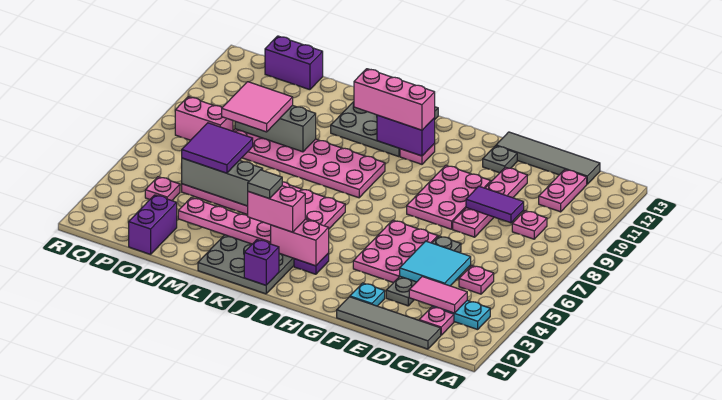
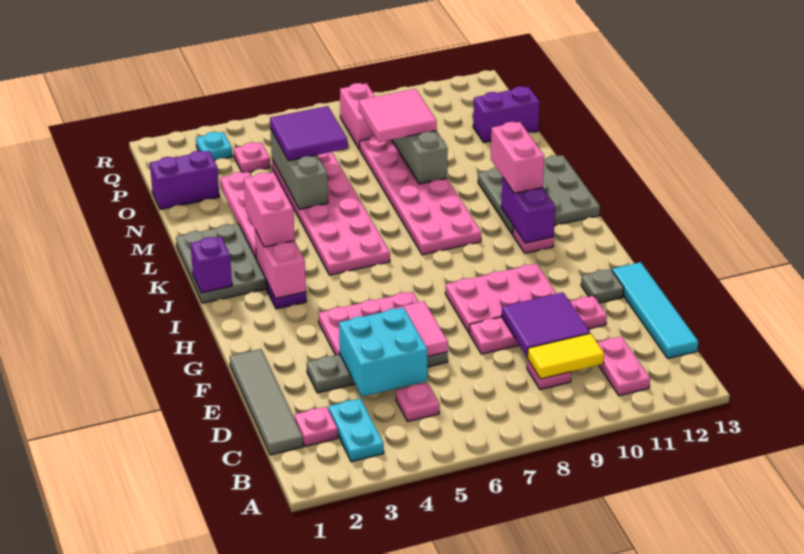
pink 1x2 tile [409,277,467,313] -> pink 1x2 tile moved to [394,301,448,357]
none -> yellow 1x2 tile [528,333,604,379]
pink 1x2 plate [539,170,587,212] -> pink 1x2 plate turned to [597,337,650,396]
grey 1x4 tile [496,132,600,184] -> cyan 1x4 tile [612,262,698,358]
cyan 2x2 tile [400,241,471,286] -> cyan 2x2 brick [339,308,427,396]
purple 1x2 tile [466,186,524,223] -> purple 2x2 tile [502,292,590,357]
cyan 1x1 plate [350,283,385,306] -> cyan 1x1 plate moved to [196,132,232,161]
pink 1x3 brick [354,69,435,130] -> pink 1x2 brick [491,122,544,193]
grey 1x1 tile [248,170,282,198] -> none
purple 1x2 brick [265,36,323,90] -> purple 1x2 brick turned to [473,86,540,142]

